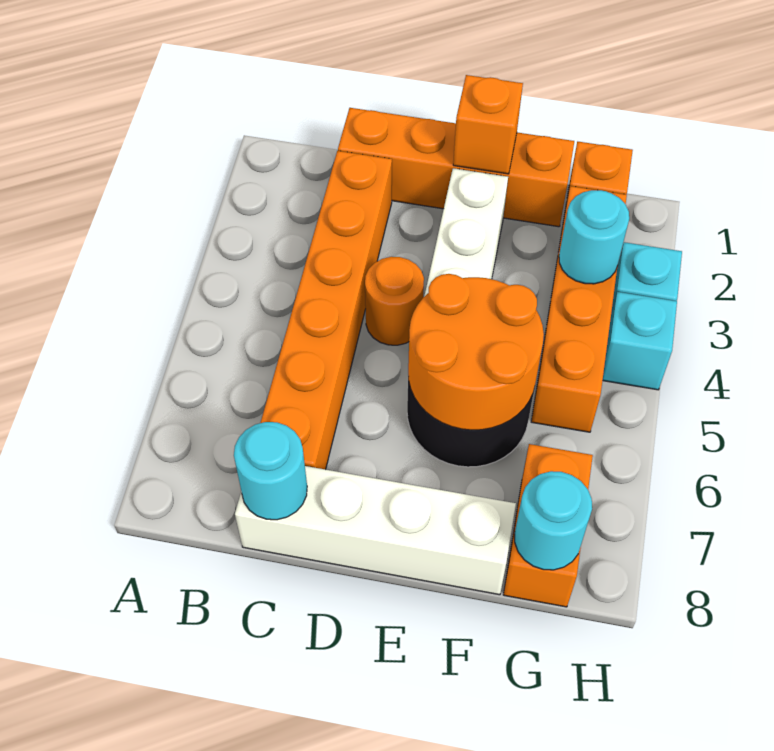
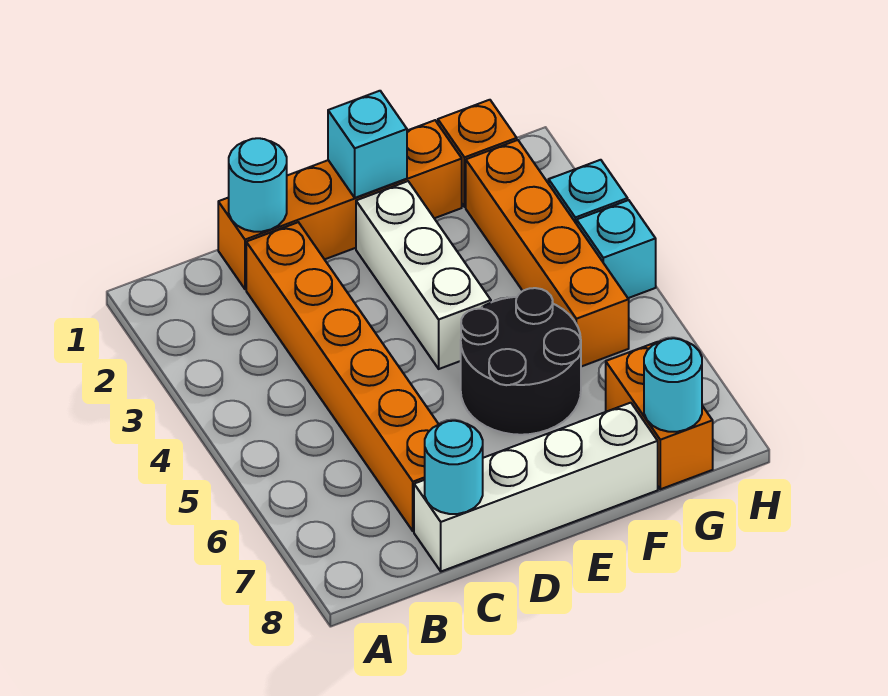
orange 1x1 round brick [365,257,424,345] -> none
orange 1x1 brick [453,75,523,174] -> cyan 1x1 brick [328,91,407,198]
orange 2x2 round brick [408,274,544,430] -> none
cyan 1x1 round brick [559,190,629,284] -> cyan 1x1 round brick moved to [229,138,287,232]

